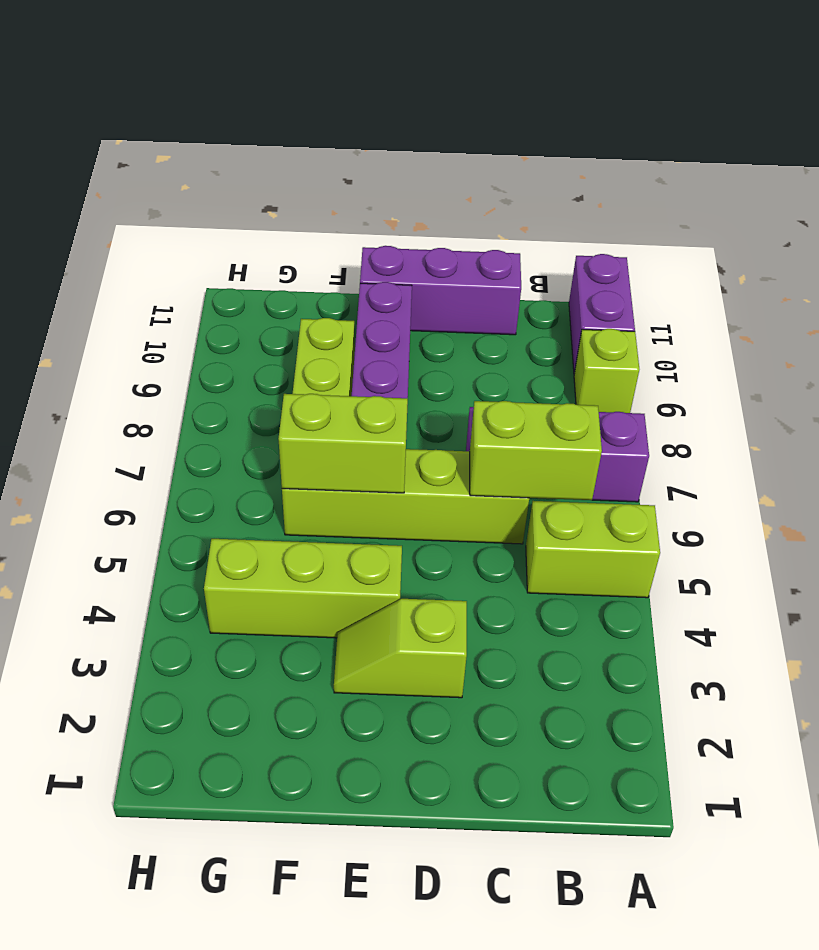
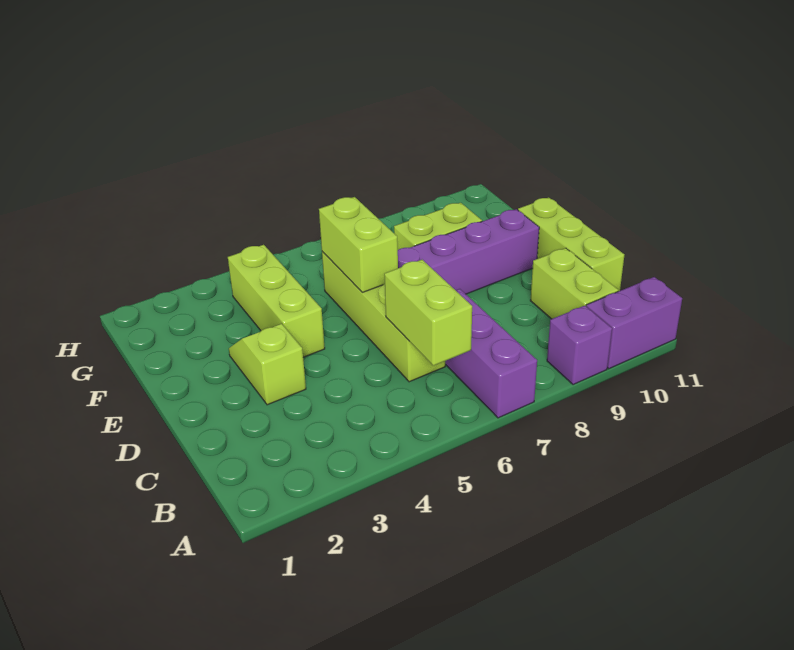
lime 1x2 brick [526,501,660,598] -> lime 1x2 brick moved to [530,248,619,319]
lime 1x1 brick [574,329,639,413] -> purple 1x1 brick [547,306,612,385]
purple 1x3 brick [360,246,521,335] -> lime 1x3 brick [518,198,624,291]

